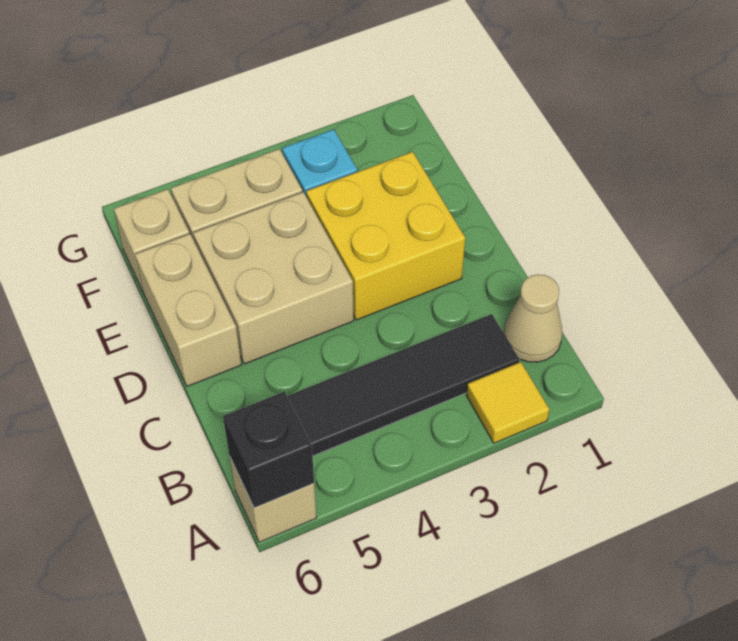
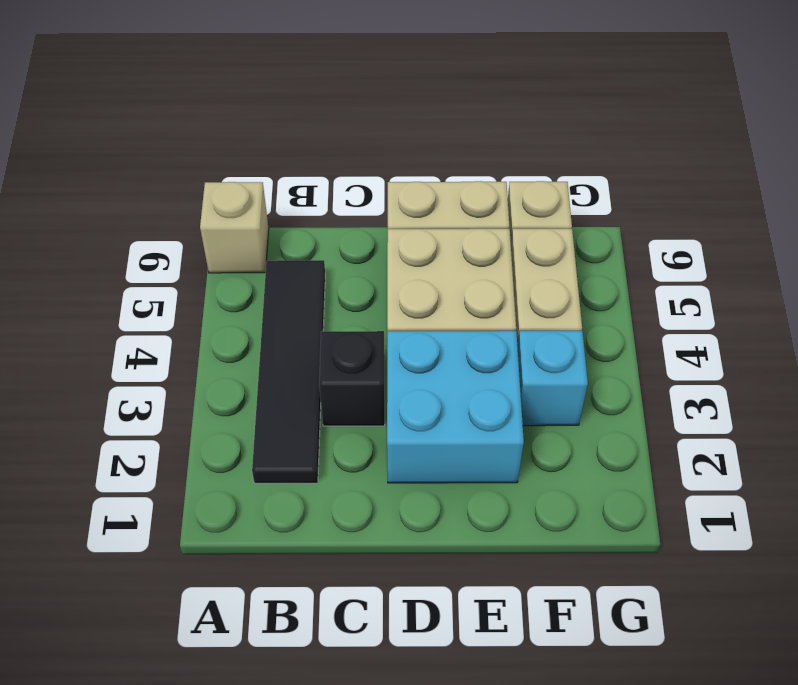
yellow 1x1 tile [466,362,549,443] -> none
black 1x1 brick [223,392,314,508] -> black 1x1 brick moved to [319,331,385,426]
tan 1x1 cone [503,274,562,362] -> none
yellow 2x2 brick [306,152,465,320] -> cyan 2x2 brick [387,331,524,483]

